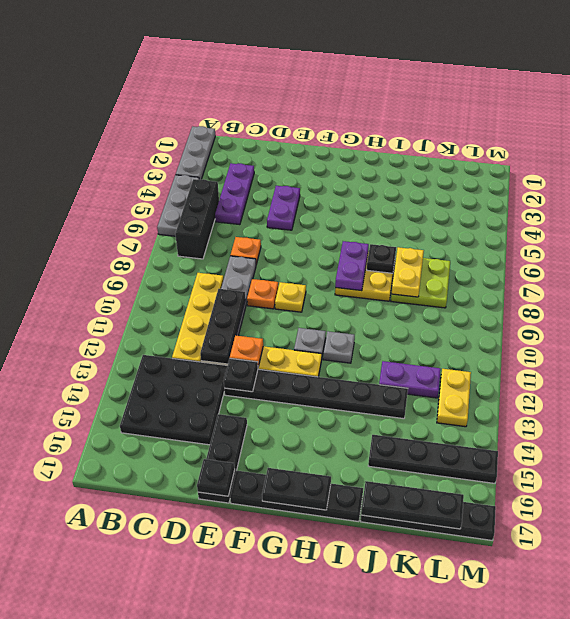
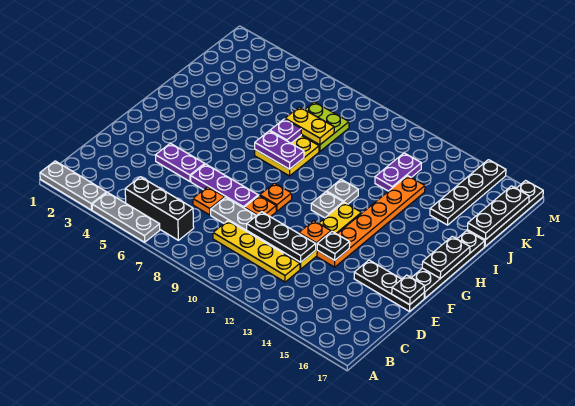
black 3x3 plate [120,355,227,445] -> none
purple 1x3 plate [215,163,254,225] -> purple 1x3 plate moved to [191,164,258,208]
black 1x6 plate [224,369,408,419] -> orange 1x6 plate [317,176,425,267]
yellow 1x1 plate [275,282,306,312] -> orange 1x1 plate [260,183,292,211]
black 1x1 plate [367,244,396,273] -> purple 1x1 plate [270,119,301,143]
yellow 1x2 plate [437,369,471,427] -> none

